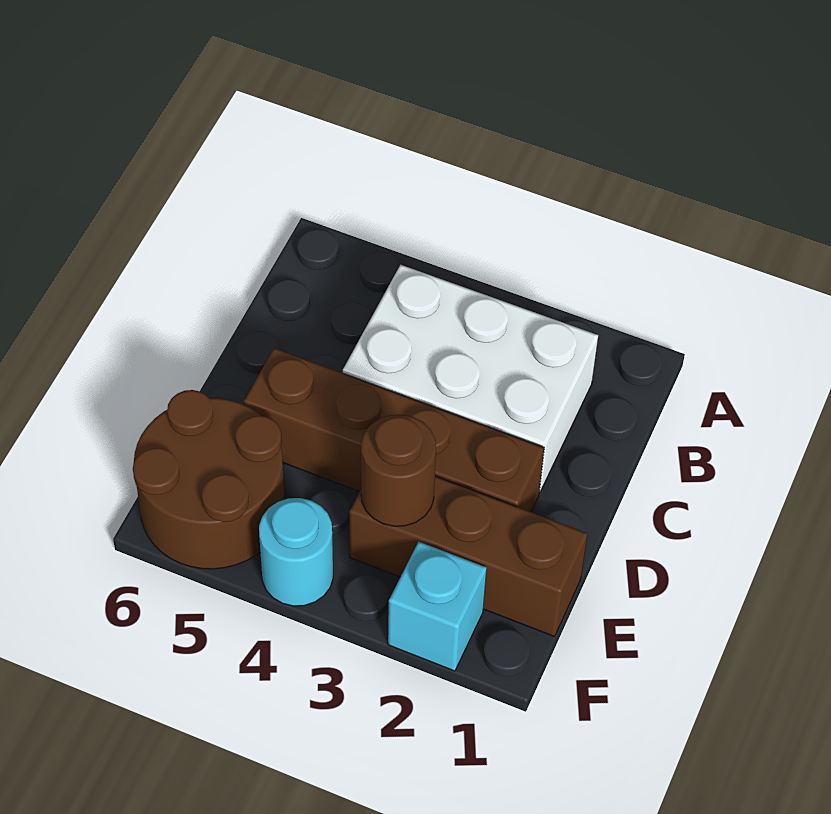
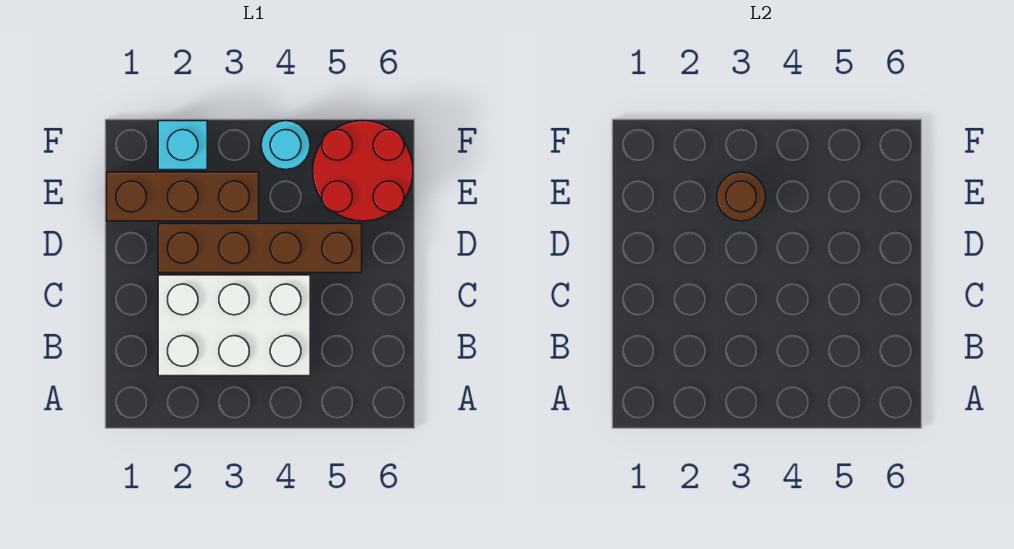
brown 2x2 round brick [133,390,285,569] -> red 2x2 round brick [313,121,413,221]

